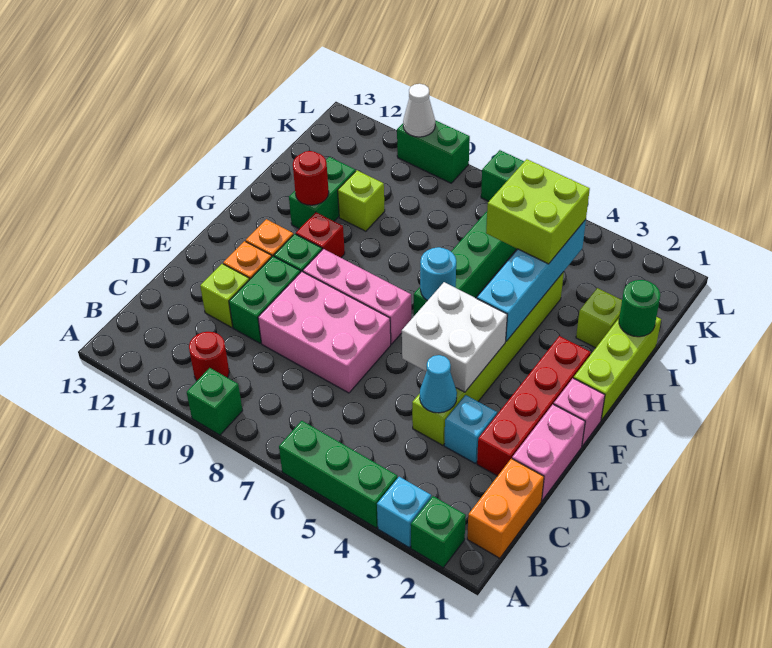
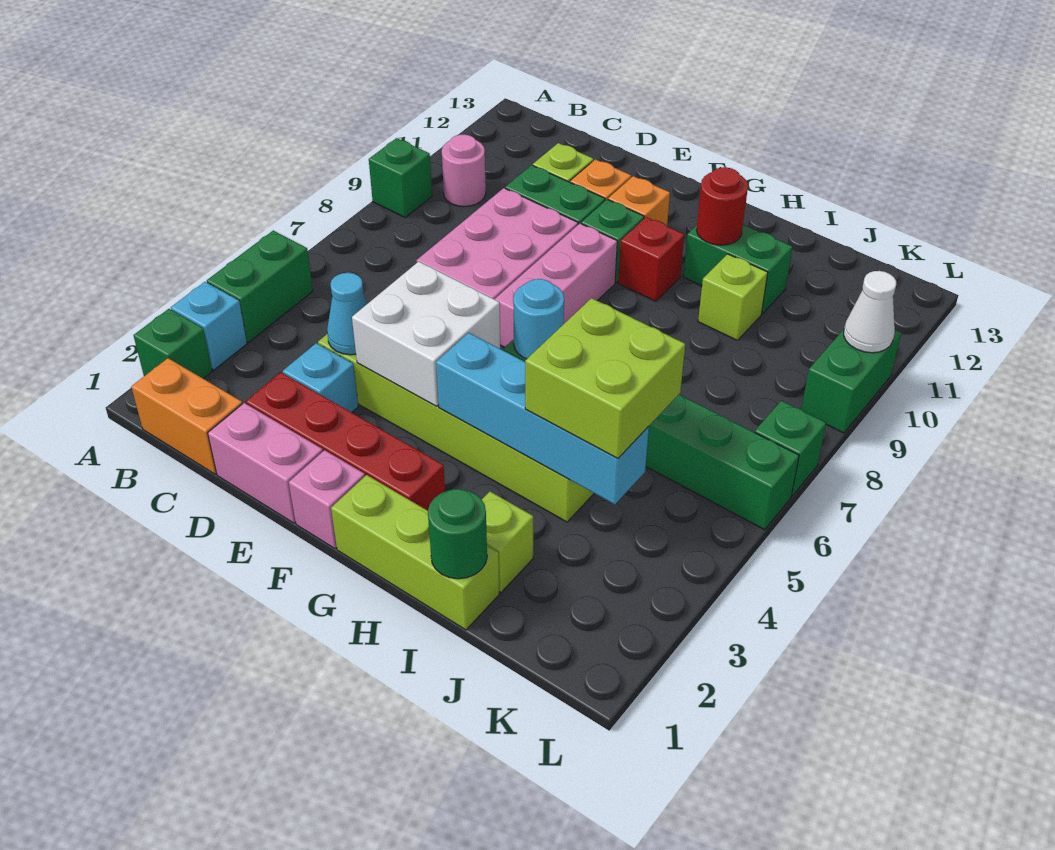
green 1x3 brick [279,421,397,528] -> green 1x2 brick [207,231,313,342]
red 1x1 round brick [189,332,229,381] -> pink 1x1 round brick [442,134,486,206]

